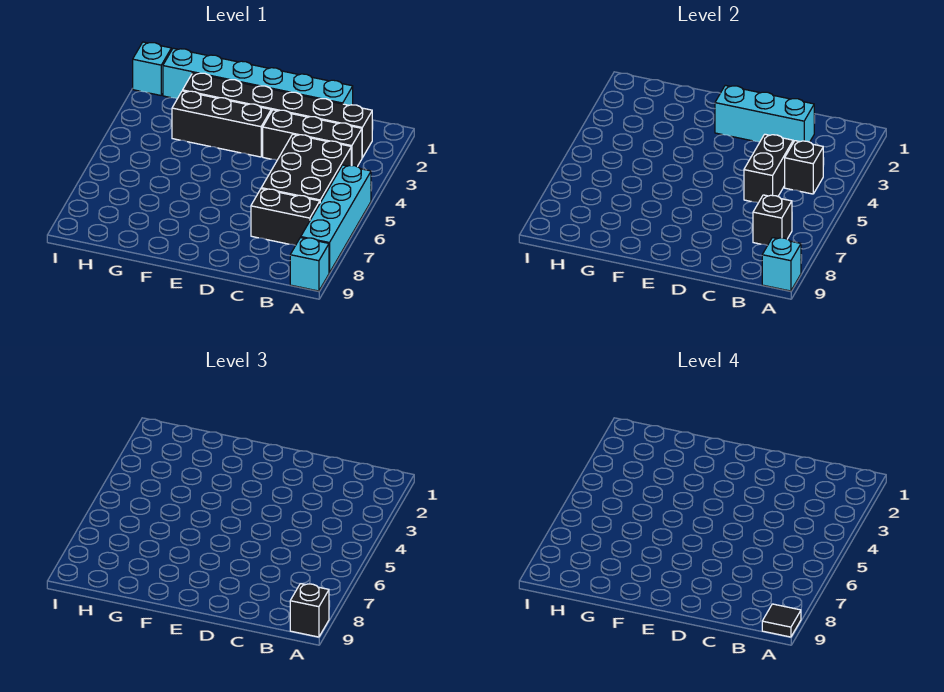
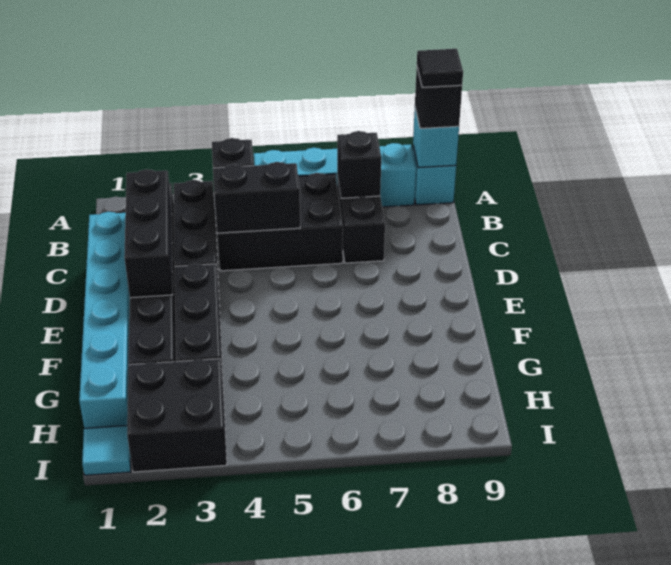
cyan 1x3 brick [715,85,814,142] -> black 1x3 brick [124,169,173,298]
none -> black 2x2 brick [127,359,227,472]
cyan 1x1 brick [133,42,171,95] -> cyan 1x1 tile [82,426,131,475]

